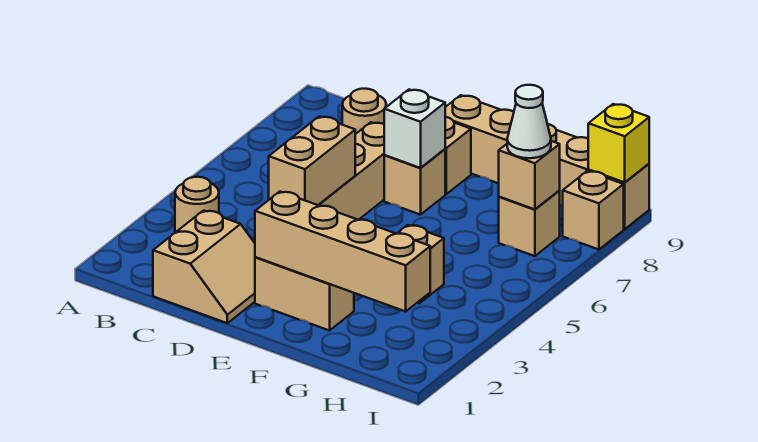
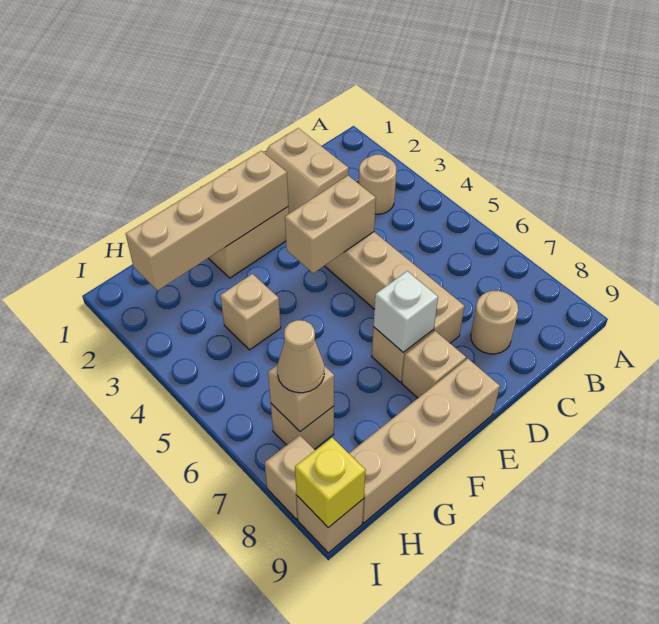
tan 1x2 brick [269,116,355,205] -> tan 1x2 brick turned to [285,176,376,273]
white 1x1 cone [507,85,551,158] -> tan 1x1 cone [277,320,324,393]

